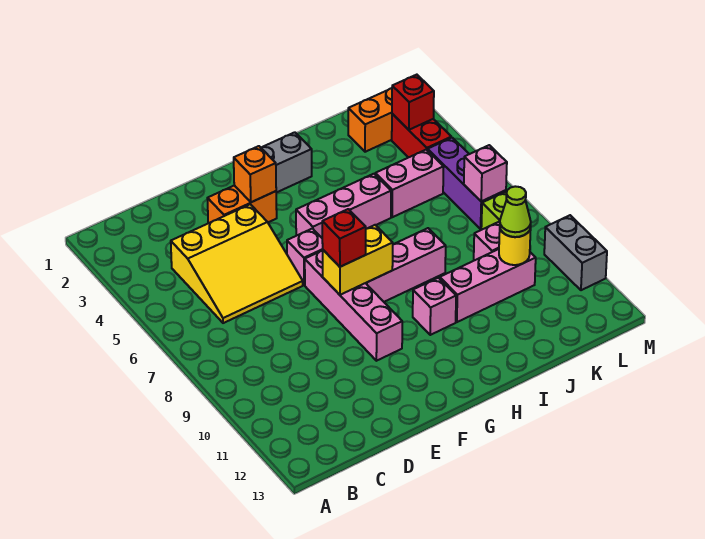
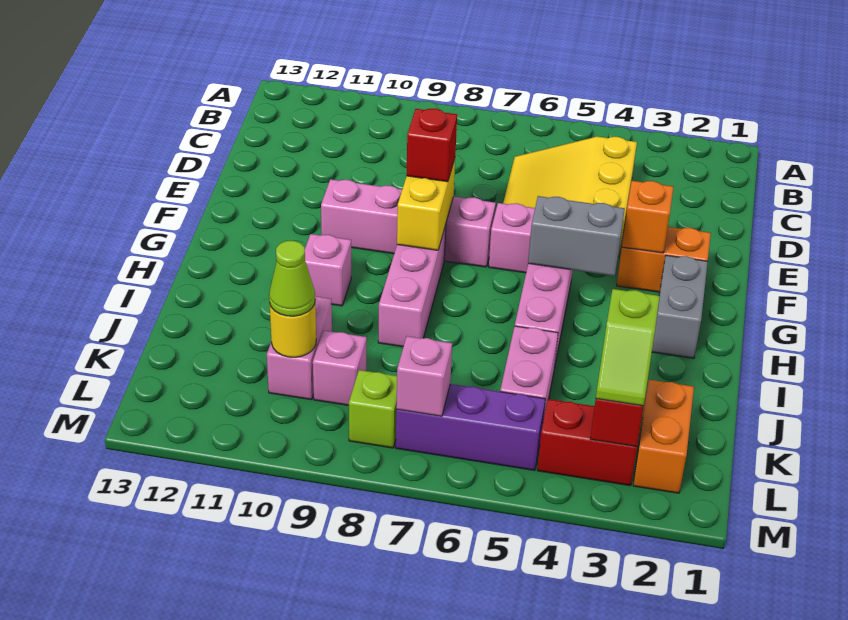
orange 1x2 brick [207,185,277,223] -> orange 1x2 brick turned to [617,227,711,292]
pink 1x3 brick [440,249,536,322] -> pink 1x2 brick [267,296,332,400]
none -> lime 1x2 slope [596,289,660,406]
grey 1x2 brick [544,215,607,290] -> grey 1x2 brick moved to [528,196,625,276]

